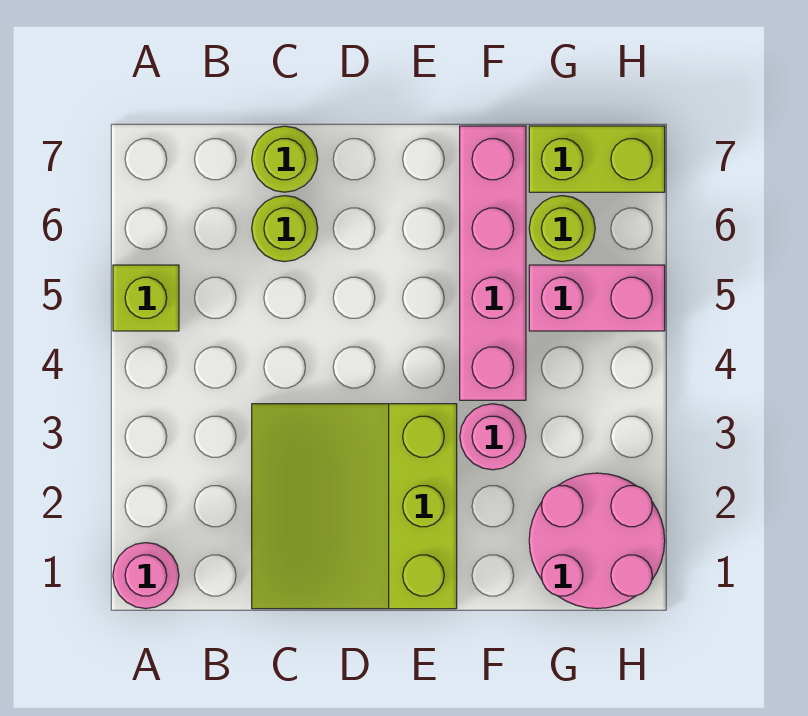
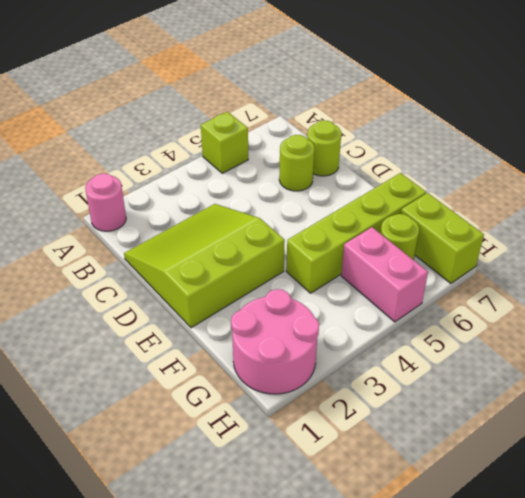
pink 1x1 round brick [460,404,526,470] -> none
pink 1x4 brick [460,126,526,400] -> lime 1x4 brick [286,173,426,293]

